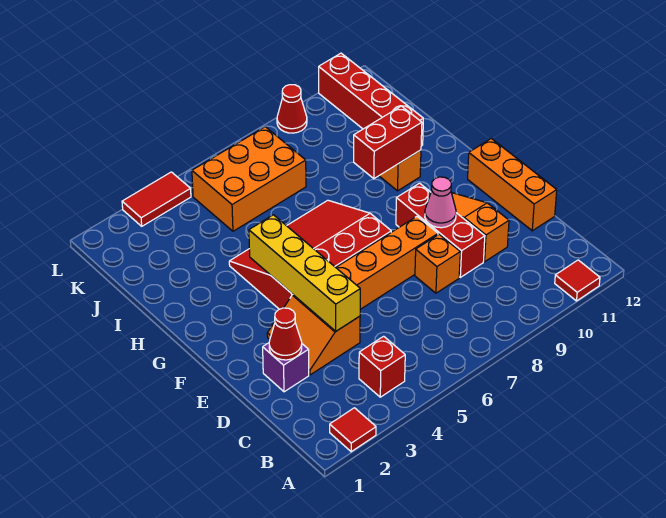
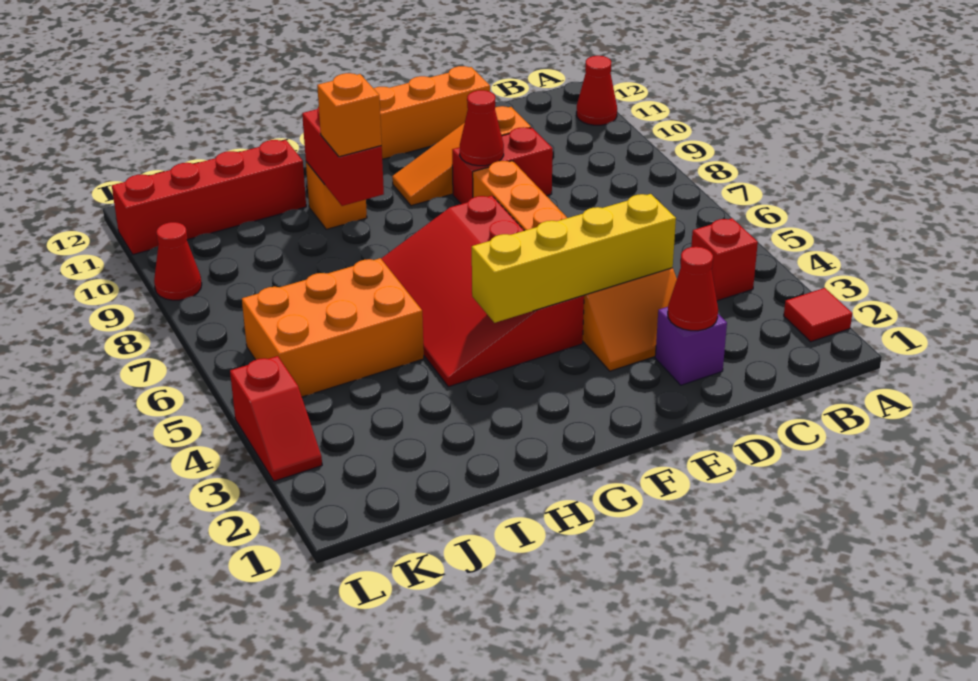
red 1x1 tile [555,260,600,301] -> red 1x1 cone [576,56,617,125]
orange 1x1 brick [415,234,460,293] -> orange 1x1 brick moved to [317,73,382,157]
red 1x3 brick [396,183,485,277] -> red 1x2 brick [452,127,553,204]
pink 1x1 cone [425,177,456,228] -> red 1x1 cone [460,90,504,166]
orange 2x3 brick [192,127,306,231] -> orange 2x3 brick turned to [242,258,424,397]
red 1x2 tile [122,172,191,226] -> red 1x2 slope [230,356,322,481]

